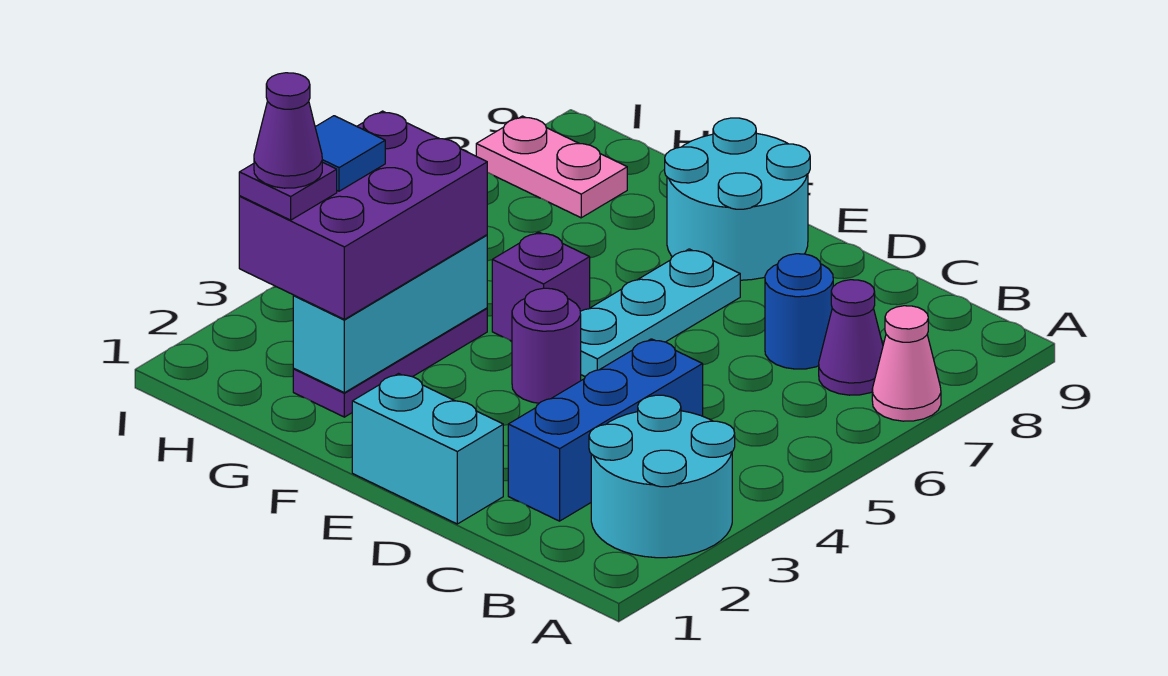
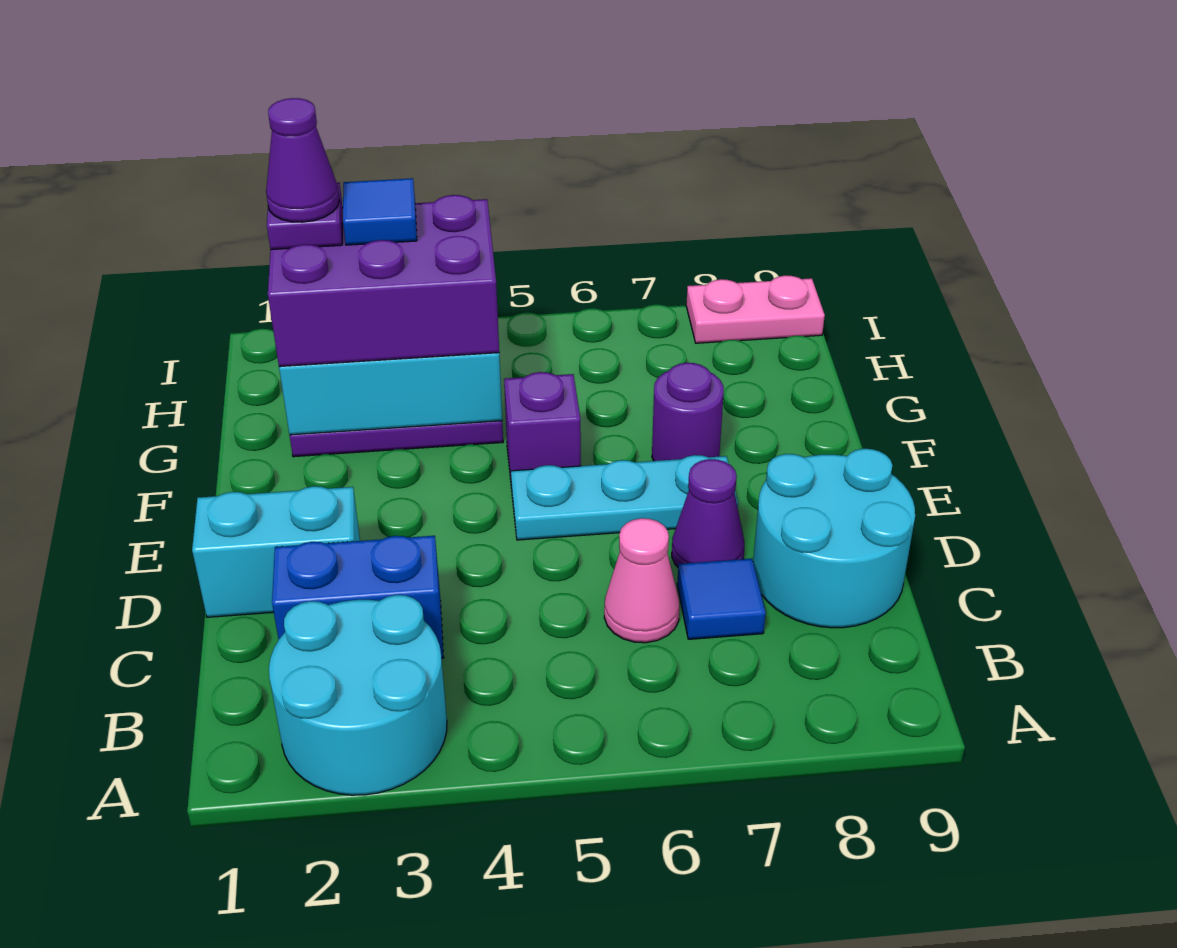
pink 1x1 cone [872,306,941,421] -> pink 1x1 cone moved to [604,518,679,643]
purple 1x1 cone [819,280,883,395] -> purple 1x1 cone moved to [672,459,744,567]
blue 1x3 brick [508,339,703,521] -> blue 1x2 brick [272,536,444,658]
blue 1x1 round brick [765,254,833,369] -> blue 1x1 tile [677,558,766,639]
cyan 1x2 brick [352,374,503,524] -> cyan 1x2 brick turned to [192,486,360,617]
purple 1x1 round brick [512,288,581,403] -> purple 1x1 round brick moved to [652,363,724,461]
cyan 2x2 round brick [665,118,810,280] -> cyan 2x2 round brick moved to [753,449,915,628]
pink 1x2 plate [476,116,627,218] -> pink 1x2 plate turned to [686,275,825,343]

